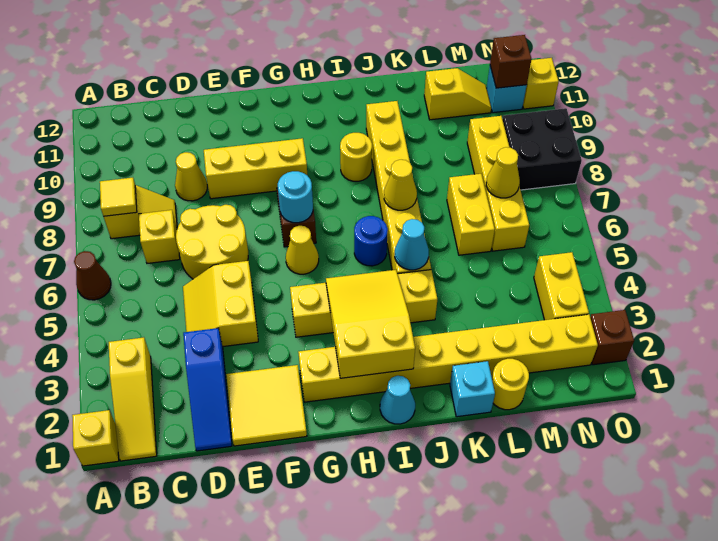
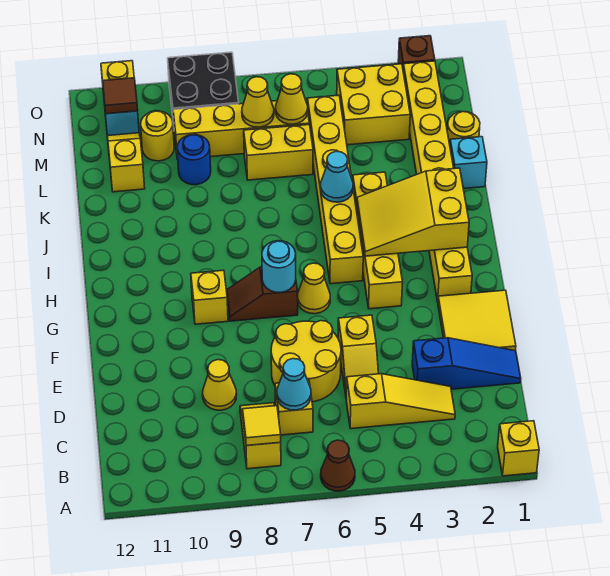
yellow 1x3 slope [109,337,157,461] -> yellow 1x3 slope moved to [346,374,455,429]
yellow 2x2 slope [183,261,258,346] -> yellow 1x2 slope [338,315,378,395]
yellow 1x3 brick [204,138,307,199] -> yellow 1x1 brick [191,270,228,324]
cyan 1x1 cone [380,376,415,424] -> cyan 1x1 cone moved to [277,359,311,410]
blue 1x1 round brick [354,216,388,266] -> blue 1x1 round brick moved to [177,135,211,185]
yellow 1x1 round brick [340,133,372,181] -> yellow 1x1 round brick moved to [141,111,174,161]
yellow 1x6 brick [366,101,431,274] -> yellow 1x6 brick turned to [307,95,363,284]
yellow 1x1 cone [384,160,417,210] -> yellow 1x1 cone moved to [276,74,308,124]
yellow 1x2 brick [534,252,589,320] -> yellow 2x2 brick [337,64,410,145]
brown 1x1 brick [490,35,532,88] -> brown 1x1 tile [103,78,138,114]

